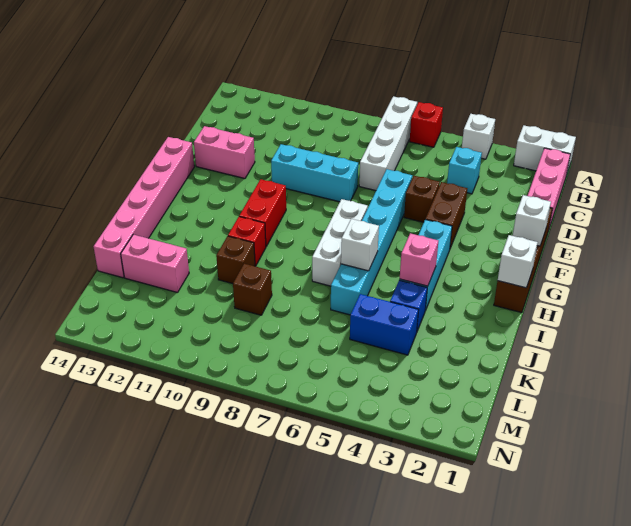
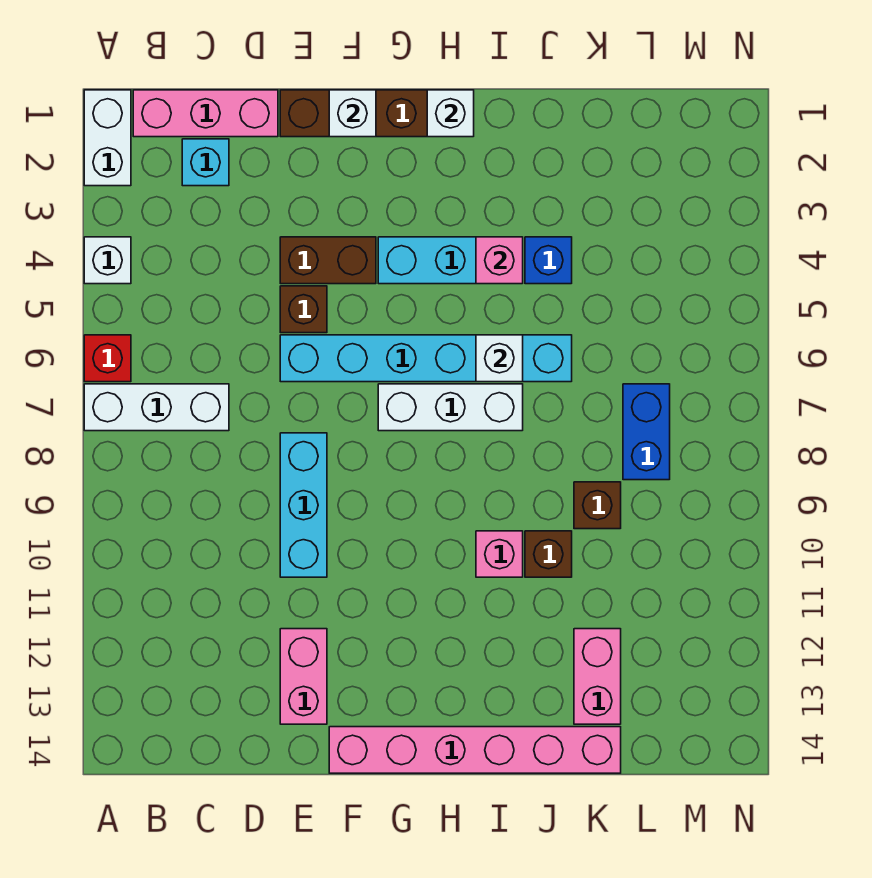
white 1x4 brick [359,96,417,191] -> white 1x3 brick [84,384,229,431]
cyan 1x1 brick [447,147,482,194] -> cyan 1x1 brick moved to [182,139,229,186]
red 1x2 brick [239,179,286,246] -> none
red 1x1 brick [228,217,266,266] -> pink 1x1 brick [476,531,523,577]
blue 1x2 brick [350,294,419,355] -> blue 1x2 brick moved to [623,384,670,480]

